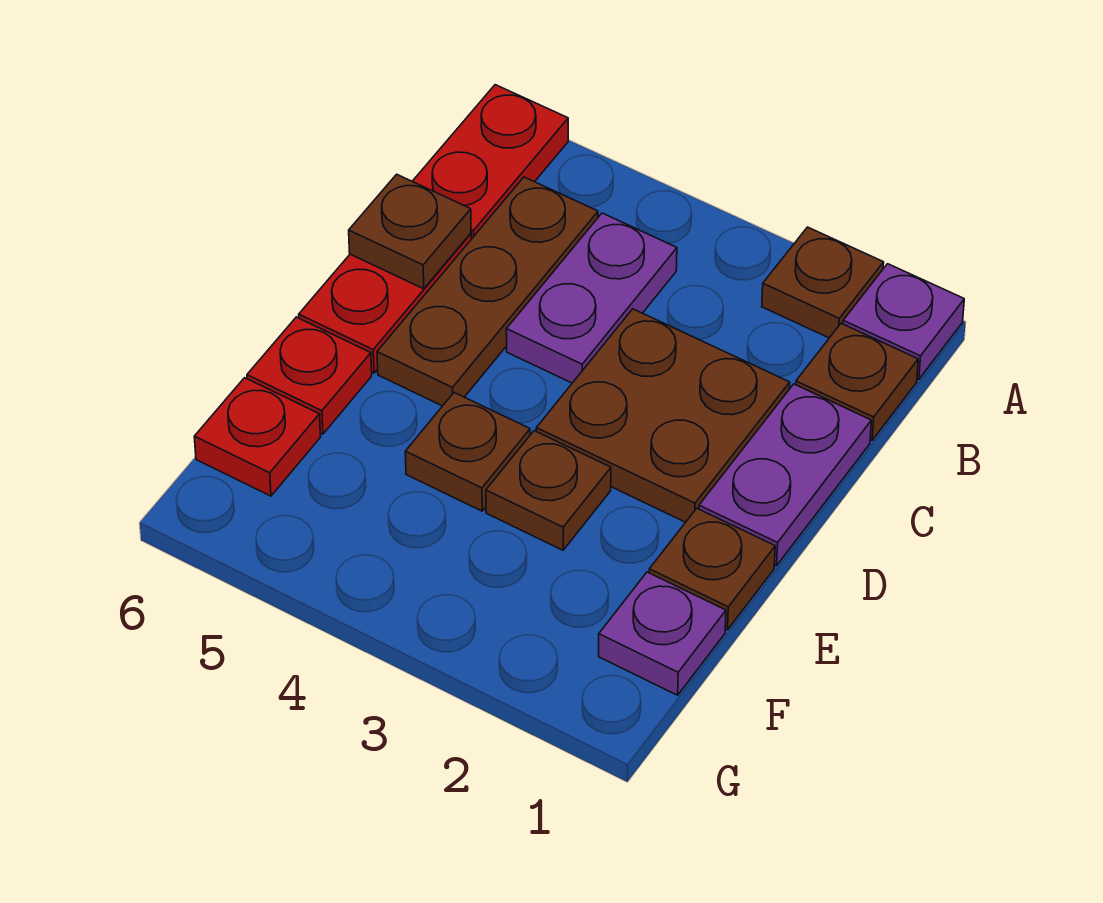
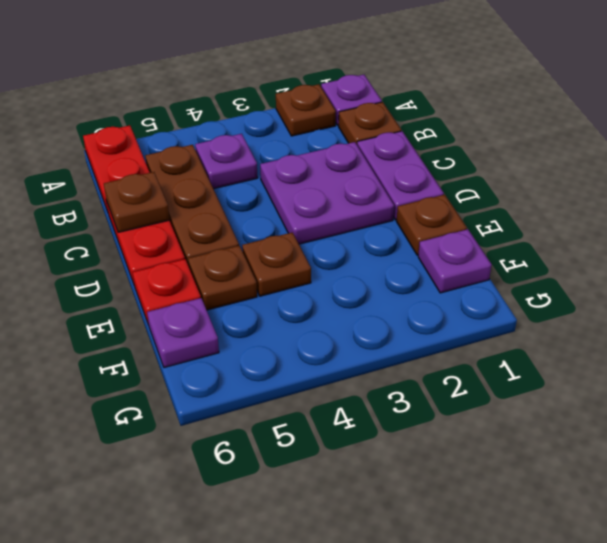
purple 1x2 plate [506,213,677,383] -> purple 1x1 plate [195,134,257,189]
brown 2x2 plate [536,309,790,522] -> purple 2x2 plate [260,142,394,244]
brown 1x1 plate [486,431,611,550] -> brown 1x1 plate moved to [188,246,257,310]
red 1x1 plate [194,378,321,496] -> purple 1x1 plate [147,298,219,368]

